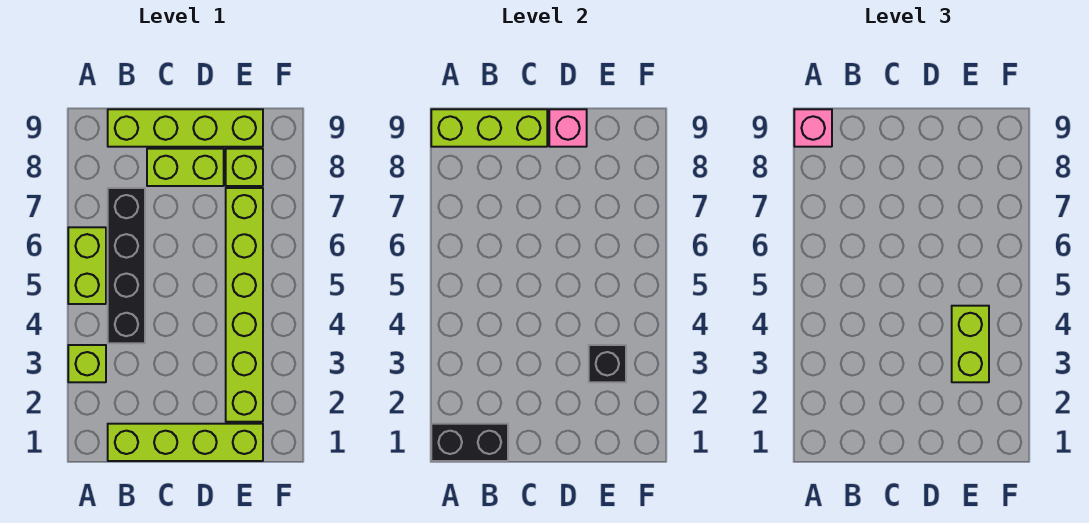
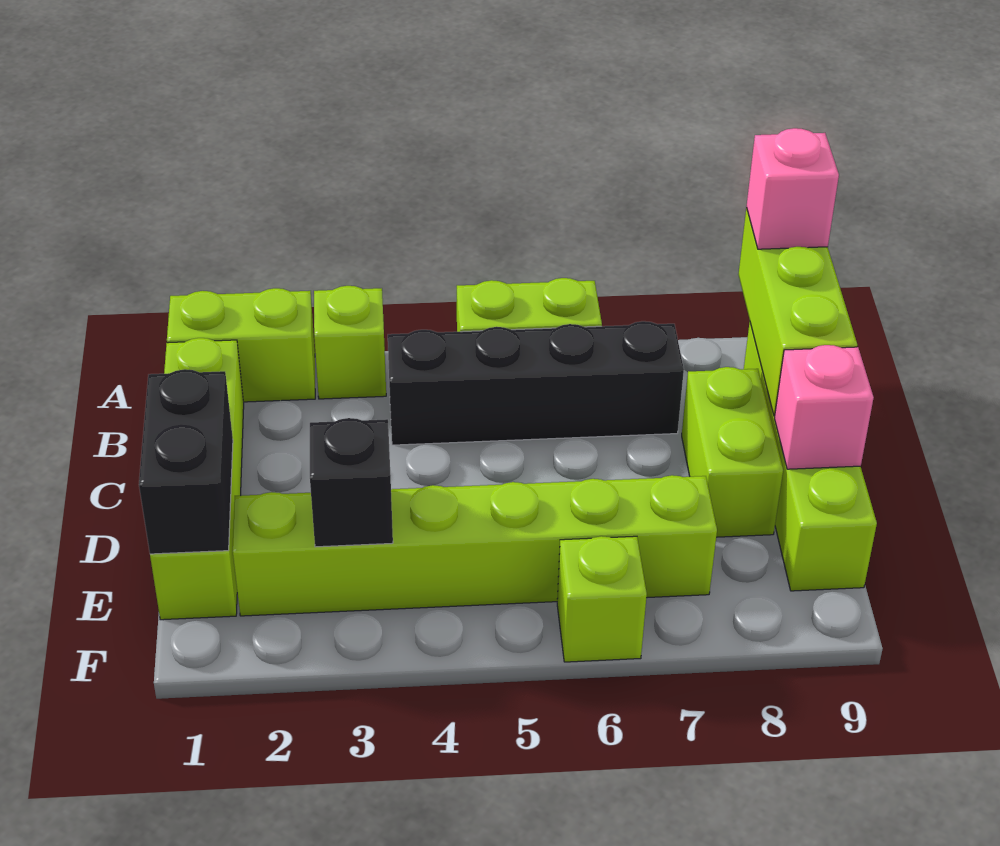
black 1x2 brick [431,424,508,461] -> black 1x2 brick moved to [139,369,233,554]
lime 1x2 brick [952,306,989,382] -> lime 1x2 brick moved to [167,288,315,402]
lime 1x1 brick [226,149,263,186] -> lime 1x1 brick moved to [557,536,647,662]

